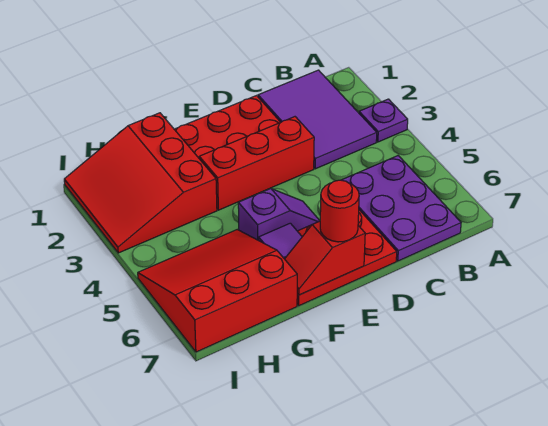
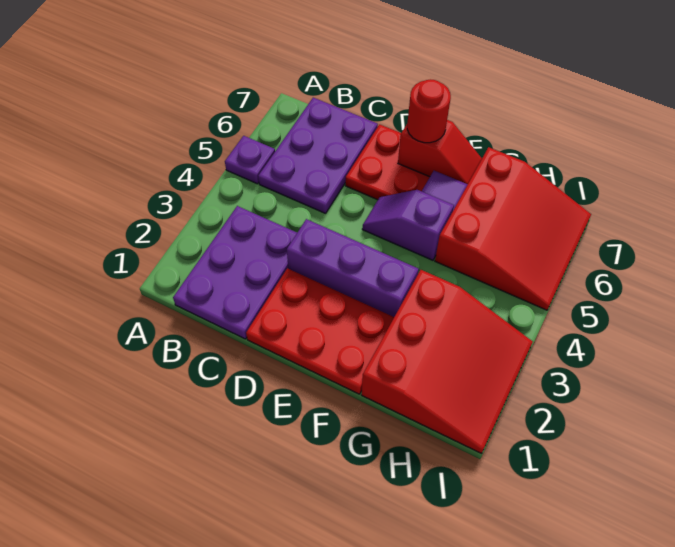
purple 1x1 plate [359,99,408,142] -> purple 1x1 plate moved to [225,136,275,184]
purple 2x3 tile [258,70,377,169] -> purple 2x3 plate [173,206,297,339]
red 1x3 brick [199,117,314,210] -> purple 1x3 brick [287,219,419,317]
red 3x3 slope [138,230,297,352] -> red 3x3 slope turned to [435,147,591,310]

